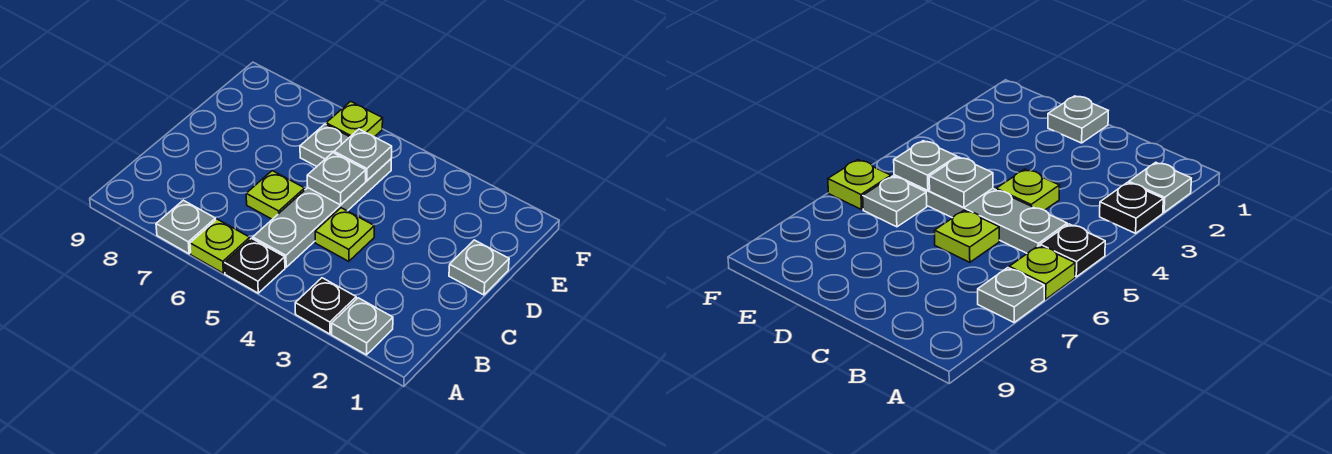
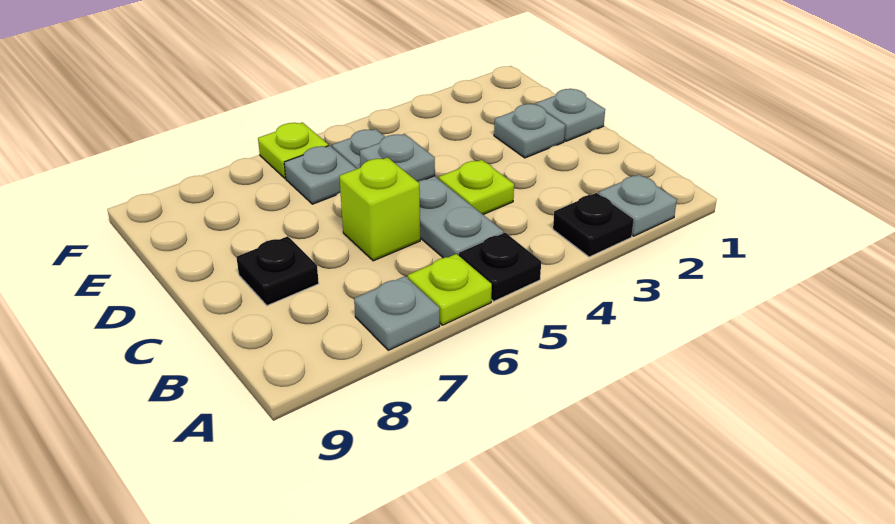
lime 1x1 plate [246,171,305,219] -> lime 1x1 brick [339,157,420,261]
none -> black 1x1 plate [236,236,319,306]
grey 1x1 plate [334,129,392,181] -> grey 1x1 plate moved to [494,104,565,158]

